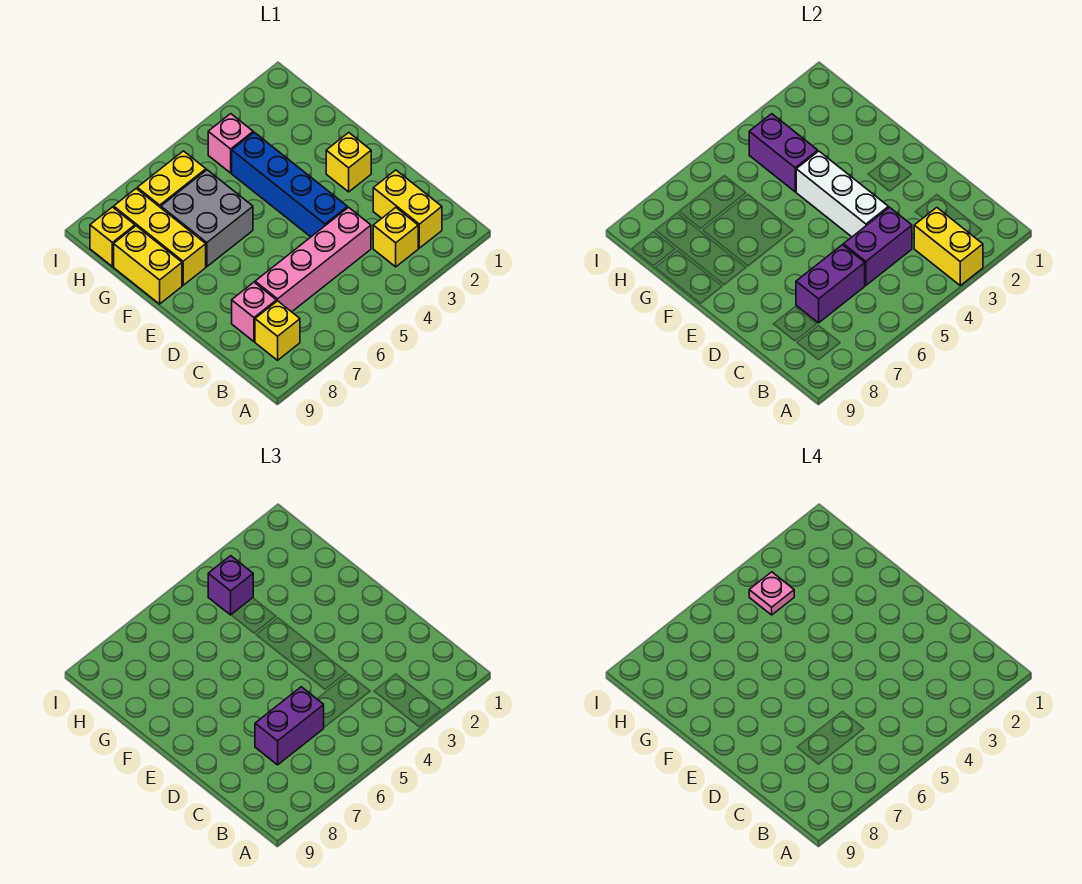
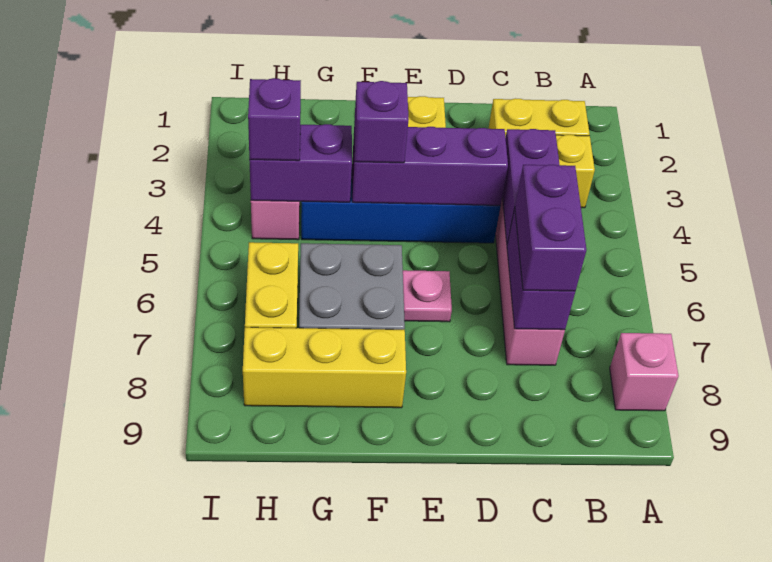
yellow 1x2 brick [914,208,983,285] -> none
yellow 1x1 brick [255,301,300,360] -> none
pink 1x1 brick [232,282,276,341] -> pink 1x1 brick moved to [610,333,679,411]
white 1x3 brick [796,151,888,237] -> purple 1x3 brick [352,127,508,205]
none -> purple 1x1 brick [354,81,409,163]
yellow 1x2 brick [114,226,182,304] -> none
pink 1x1 plate [749,572,794,615] -> pink 1x1 plate moved to [403,270,452,322]
yellow 1x1 brick [90,207,135,266] -> none

